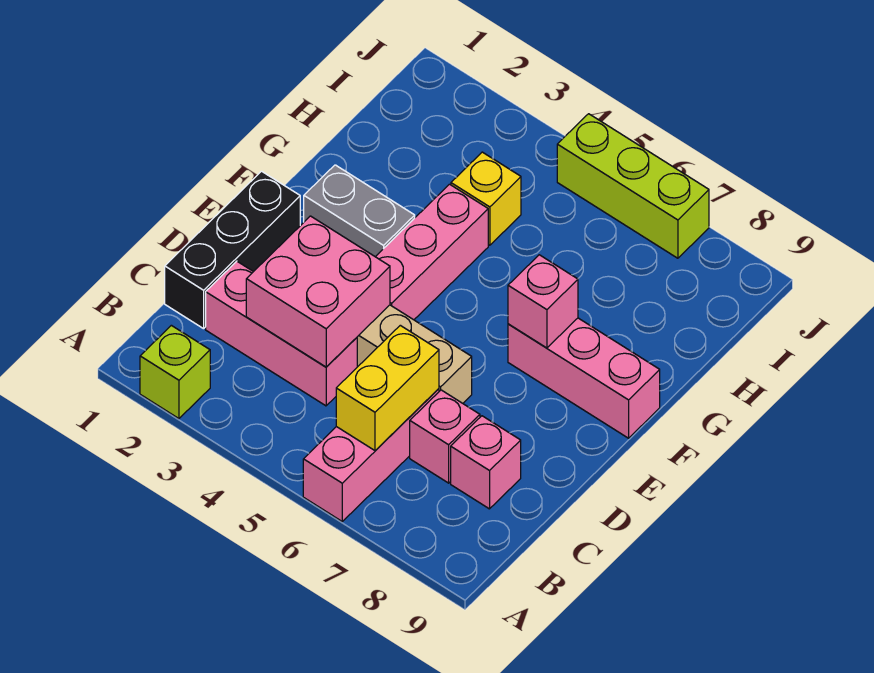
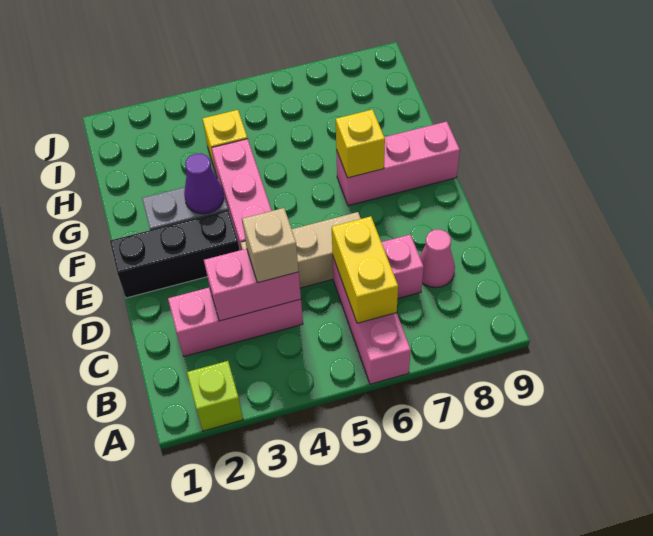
black 1x3 brick [165,171,300,329] -> black 1x3 brick turned to [110,210,240,298]
pink 2x2 brick [246,216,390,367] -> pink 1x2 brick [204,249,301,321]
none -> tan 1x1 brick [242,208,299,283]
pink 1x1 brick [451,416,521,509] -> pink 1x1 cone [420,230,455,288]
none -> purple 1x1 cone [184,153,224,214]
pink 1x1 brick [508,255,578,348] -> yellow 1x1 brick [336,109,385,178]
lime 1x3 brick [557,114,709,258] -> none

